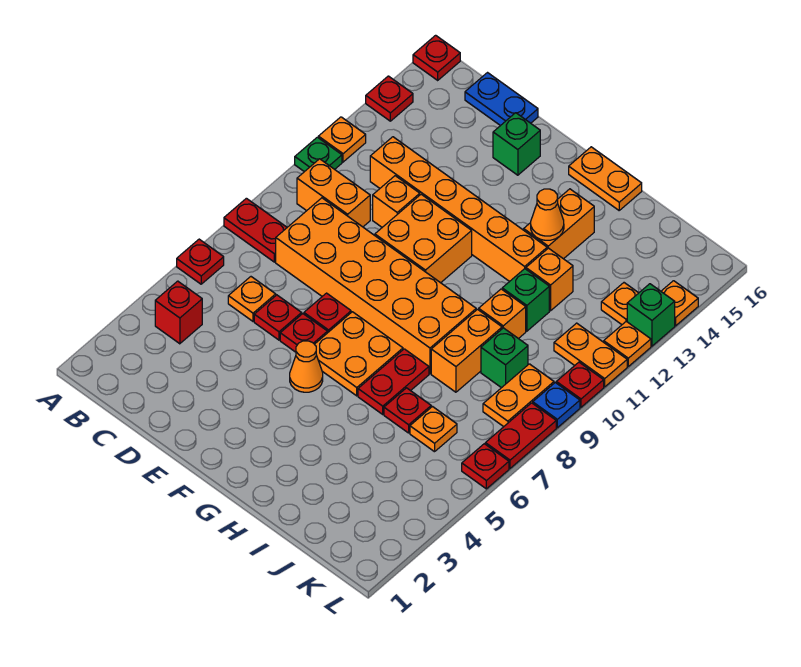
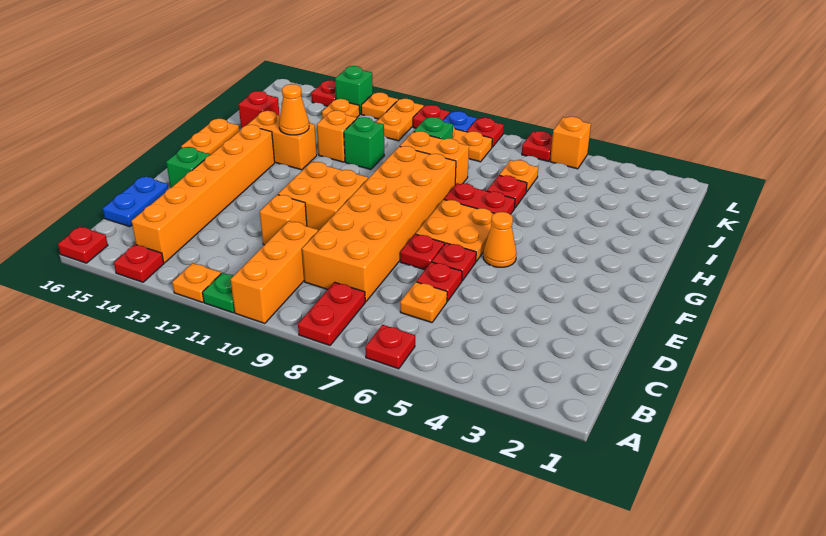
red 1x1 brick [155,281,202,344] -> red 1x1 brick moved to [239,91,279,129]
orange 1x2 brick [297,159,370,227] -> orange 1x3 brick [231,221,318,323]
orange 1x6 brick [370,137,547,282] -> orange 1x6 brick moved to [132,125,275,263]
orange 1x1 brick [479,289,526,339] -> orange 1x1 brick moved to [550,117,591,169]
red 1x2 plate [485,403,556,468] -> red 1x1 plate [467,118,504,147]
orange 1x1 plate [661,281,698,326] -> red 1x1 plate [311,80,336,106]

